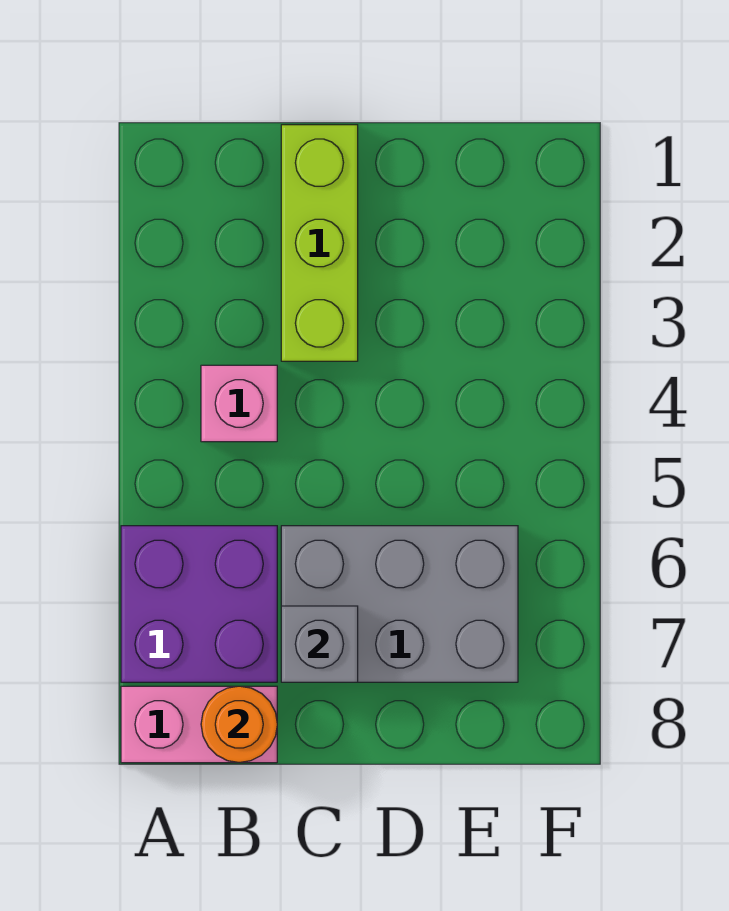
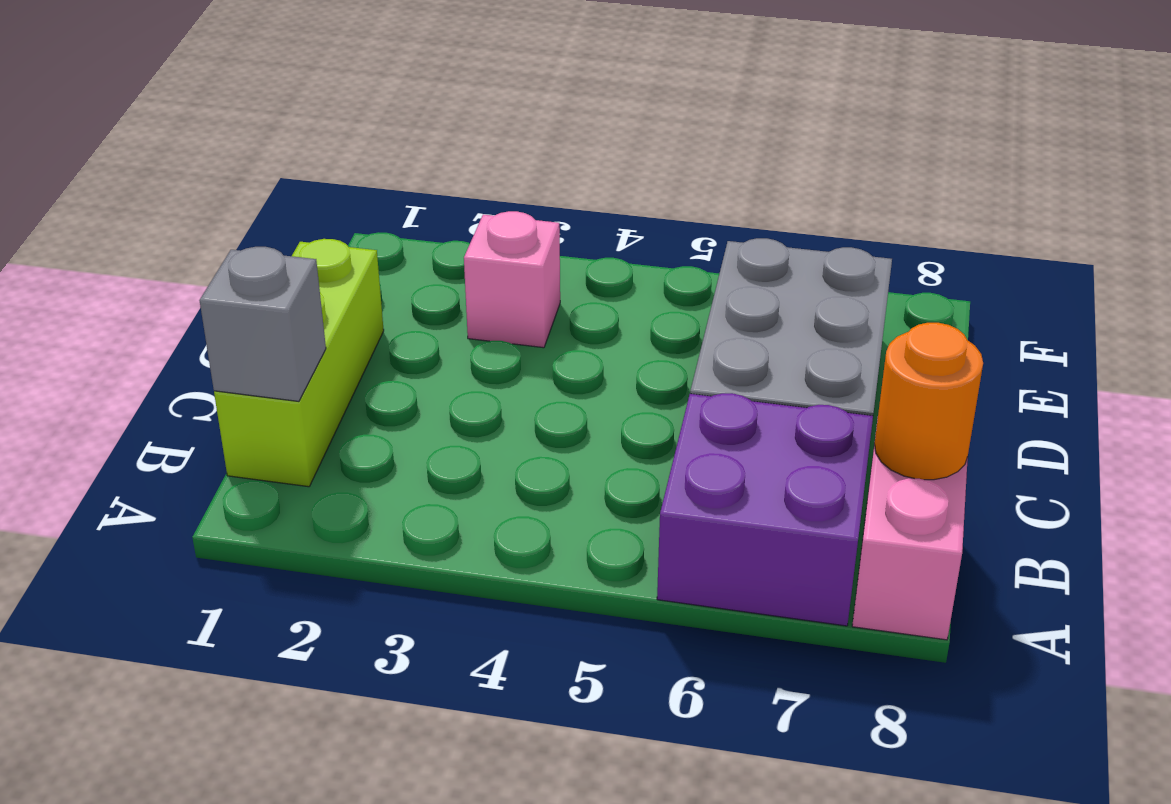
pink 1x1 brick [201,365,277,442] -> pink 1x1 brick moved to [464,211,560,348]
lime 1x3 brick [281,125,358,361] -> lime 1x3 brick turned to [214,239,384,487]
grey 1x1 brick [281,606,358,682] -> grey 1x1 brick moved to [199,247,326,401]

